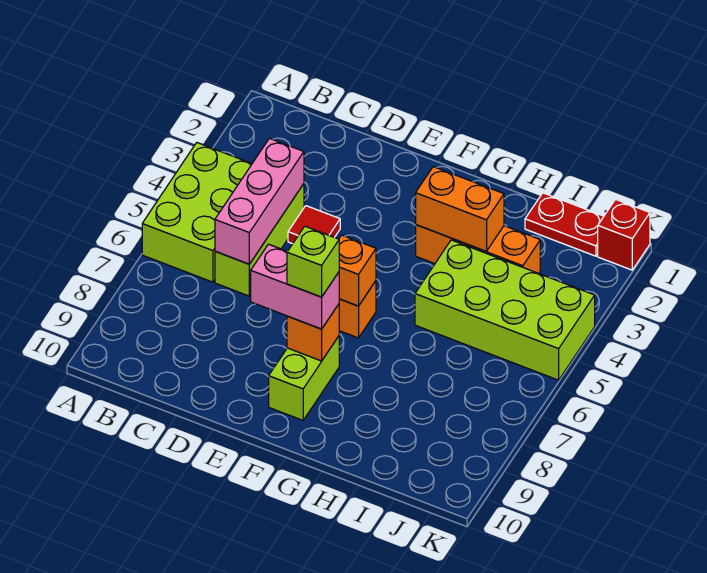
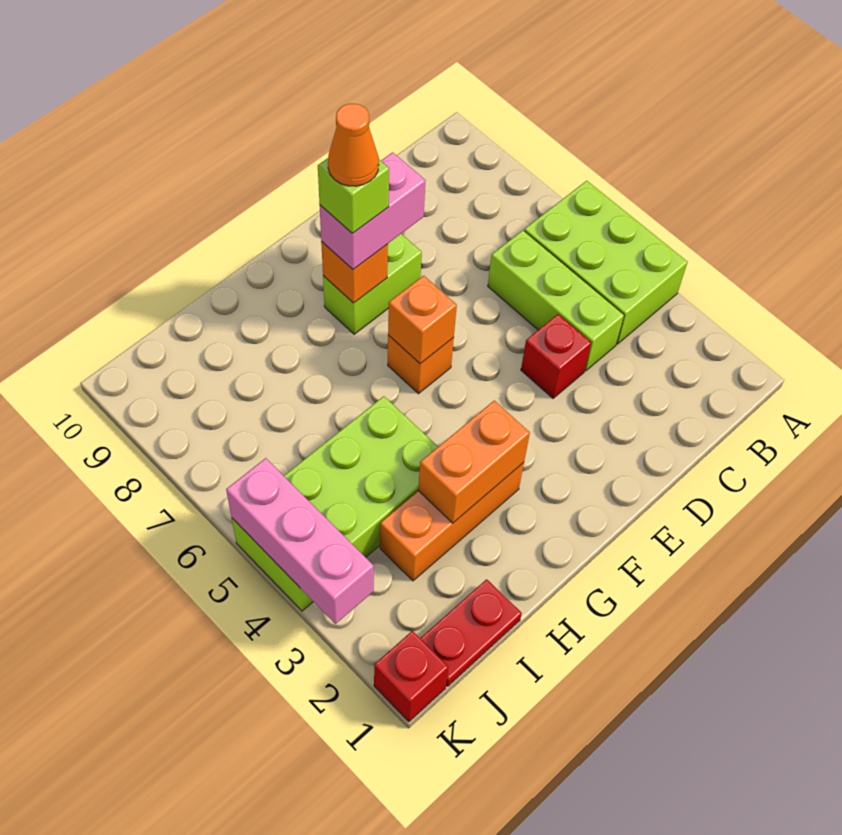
pink 1x3 brick [215,138,304,264] -> pink 1x3 brick moved to [226,458,374,624]
red 1x1 tile [288,206,340,244] -> red 1x1 brick [521,314,591,398]
lime 1x2 brick [269,336,339,420] -> lime 1x2 brick turned to [323,234,422,334]
none -> orange 1x1 cone [328,104,379,186]

